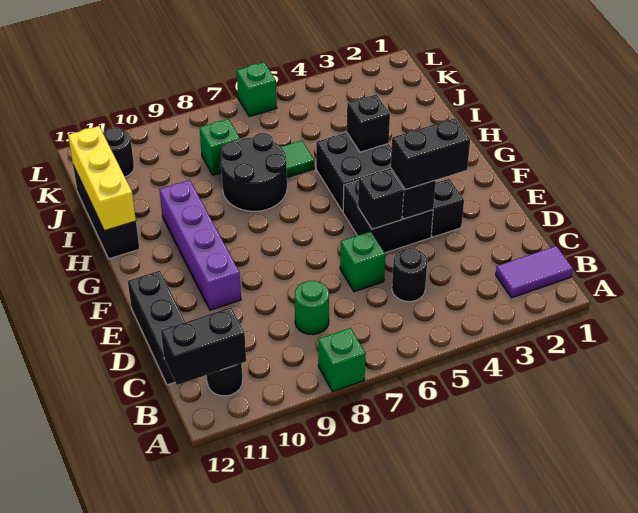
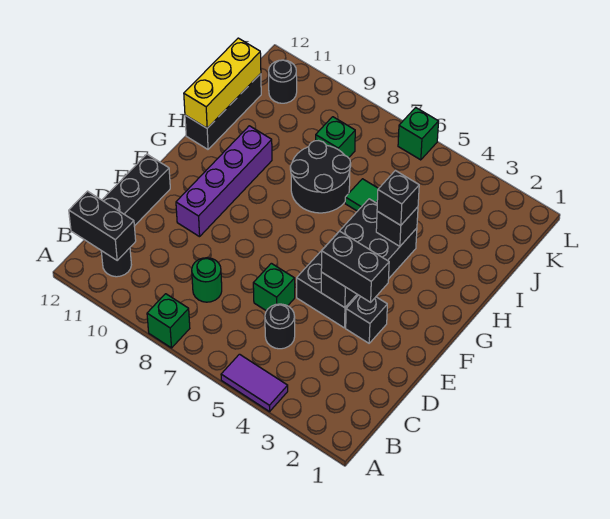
purple 1x2 tile [496,246,573,298] -> purple 1x2 tile moved to [221,354,288,412]
black 1x1 brick [358,169,404,229] -> black 1x1 brick moved to [377,171,419,225]

